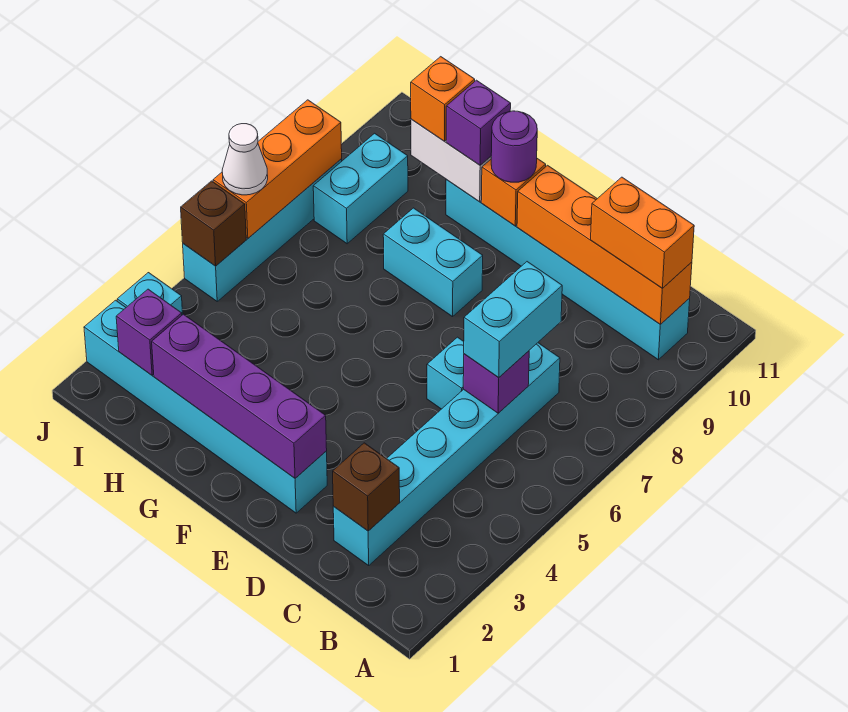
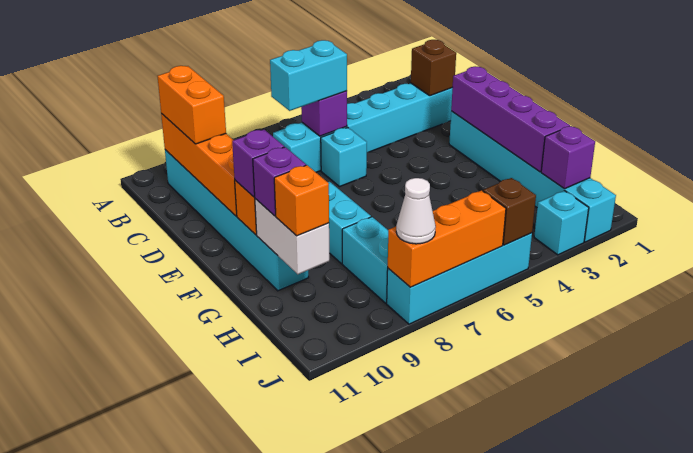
purple 1x1 round brick [491,111,537,182] -> purple 1x1 brick [232,130,284,197]
cyan 1x2 brick [313,133,408,244] -> cyan 1x2 brick turned to [342,217,388,303]
white 1x1 cone [222,124,268,195] -> white 1x1 cone moved to [396,178,436,244]

